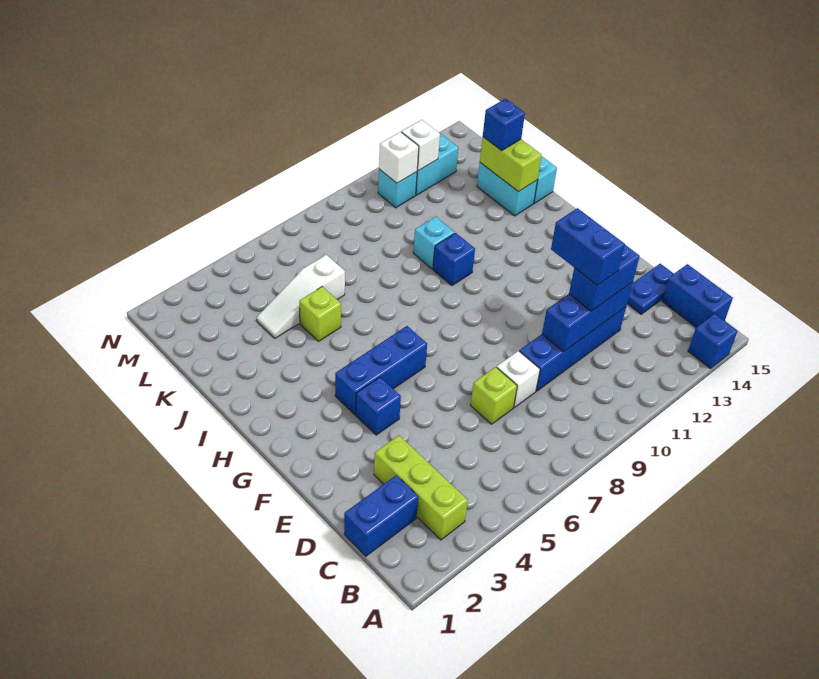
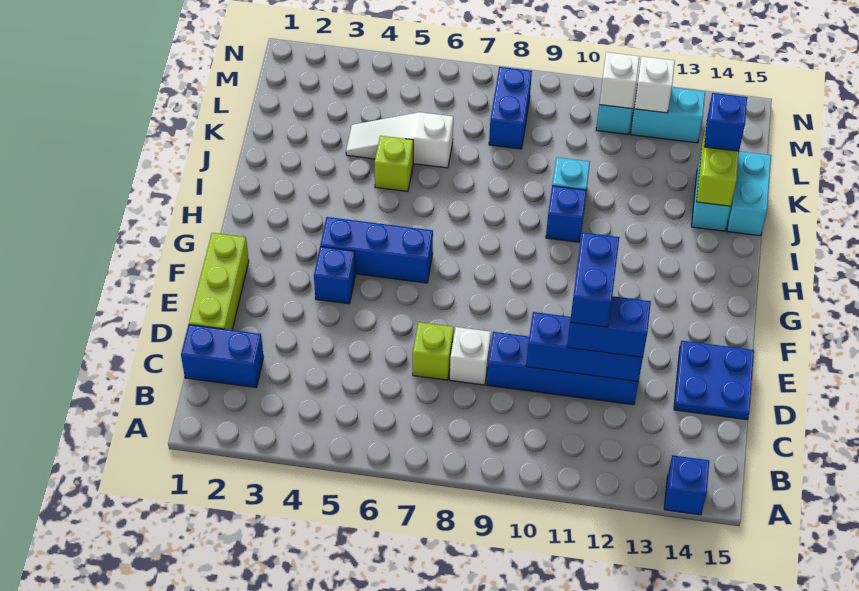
lime 1x3 brick [374,435,468,540] -> lime 1x3 brick moved to [189,233,249,330]
blue 1x2 brick [662,264,733,327] -> blue 1x2 brick moved to [489,67,532,149]
blue 1x2 plate [627,264,674,314] -> blue 2x2 plate [674,341,754,420]

